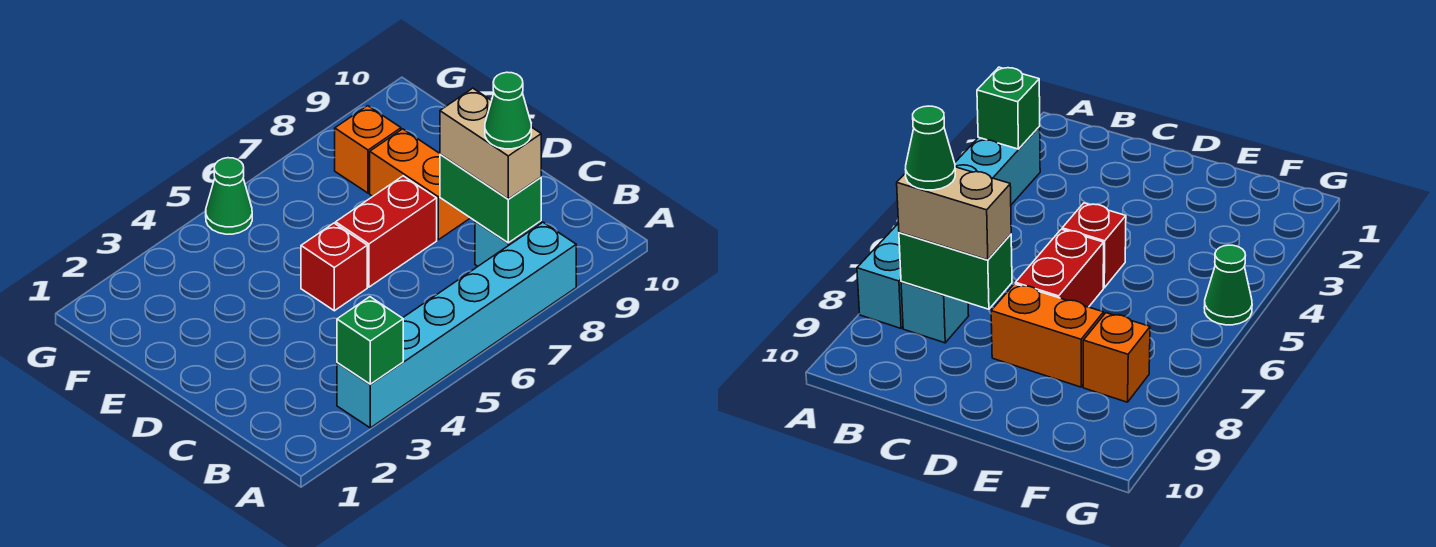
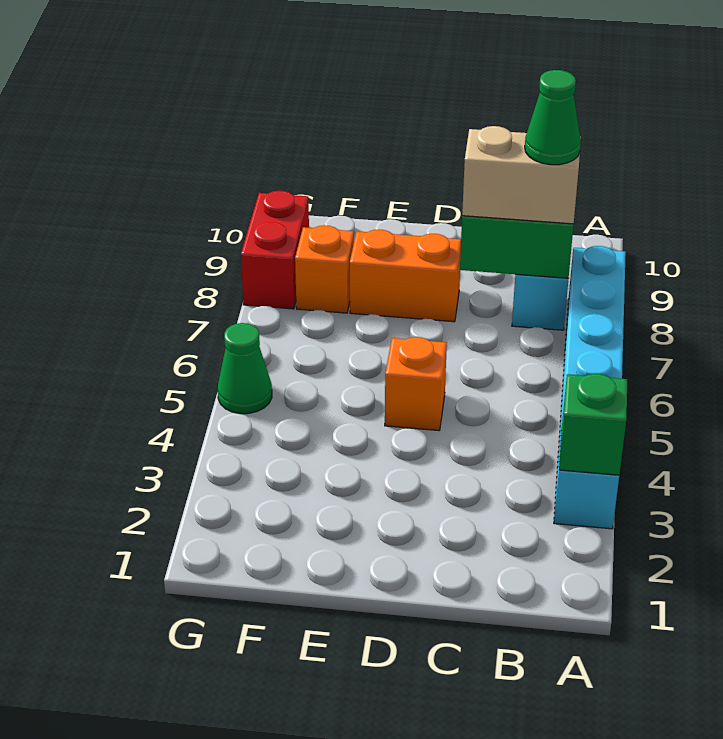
red 1x1 brick [301,223,367,311] -> orange 1x1 brick [385,337,447,431]
red 1x2 brick [336,176,437,287] -> red 1x2 brick moved to [241,191,309,309]

